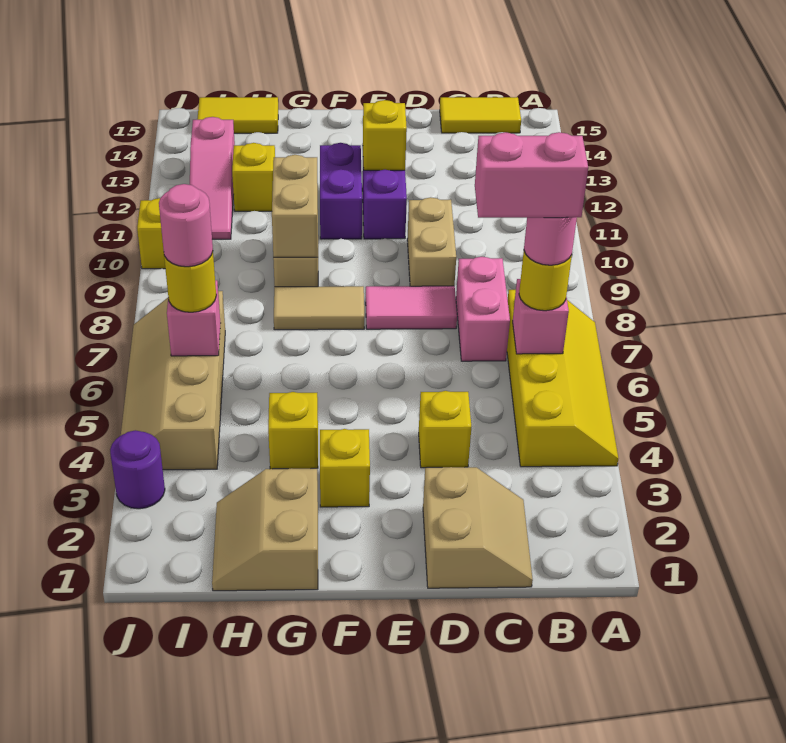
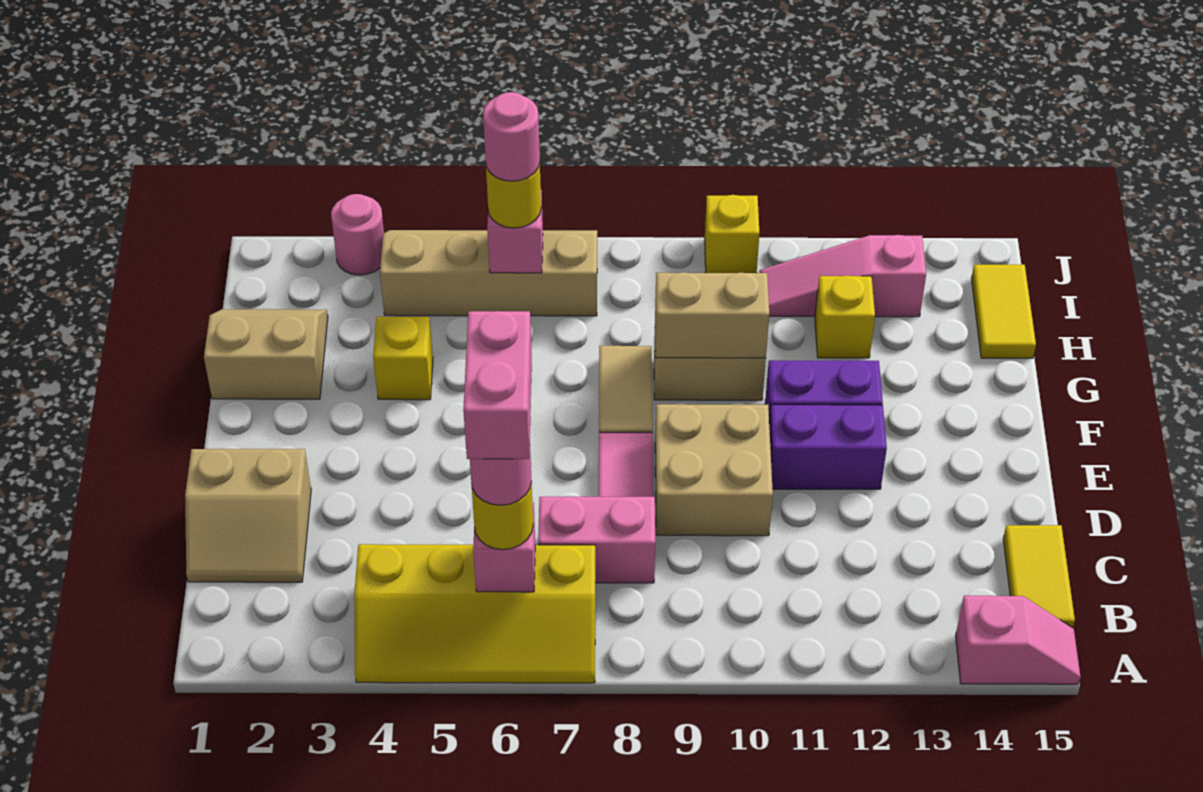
none -> pink 1x2 slope [956,596,1081,684]
yellow 1x1 brick [419,391,471,468] -> none
tan 1x2 brick [407,197,456,286] -> tan 2x2 brick [655,404,773,536]
yellow 1x1 brick [363,100,407,170] -> none
yellow 1x1 brick [320,429,370,507] -> none
purple 1x1 round brick [110,430,165,509] -> pink 1x1 round brick [331,194,384,275]

